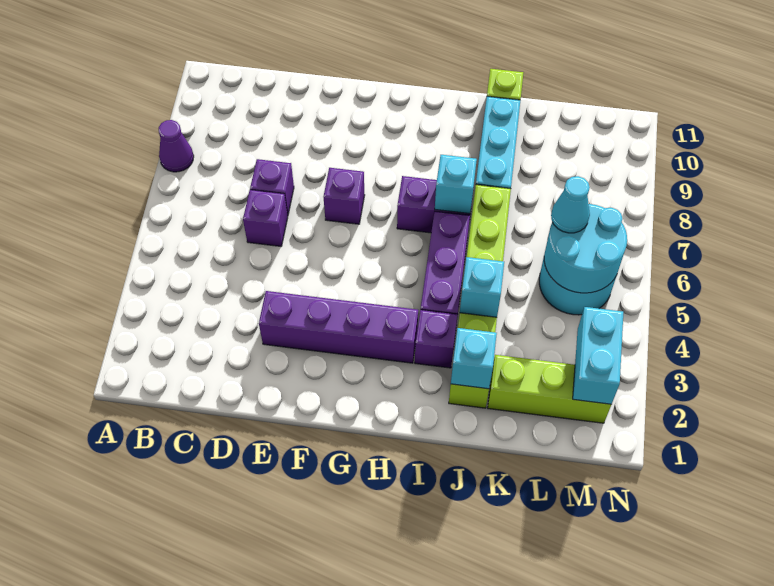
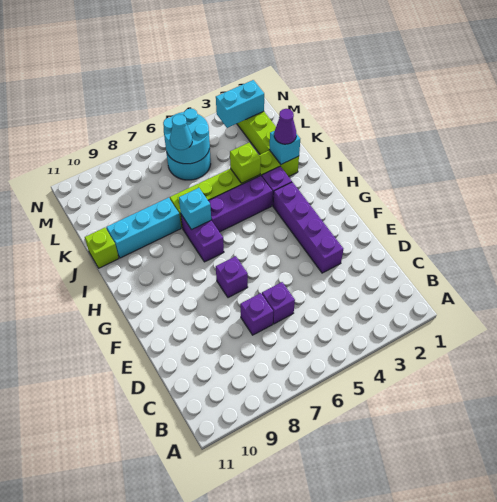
purple 1x1 cone [159,120,194,172] -> purple 1x1 cone moved to [274,109,296,144]
cyan 1x1 brick [460,257,504,317] -> lime 1x1 brick [230,143,261,183]

